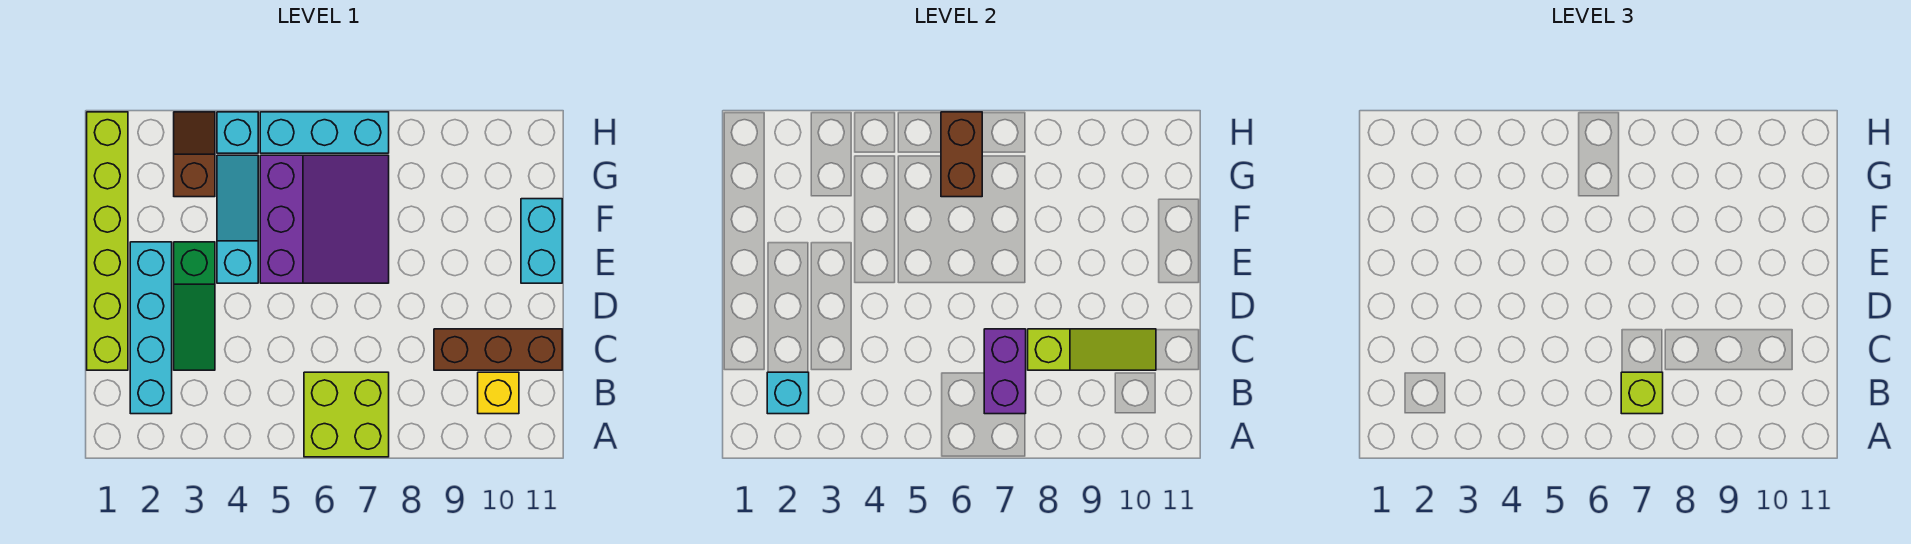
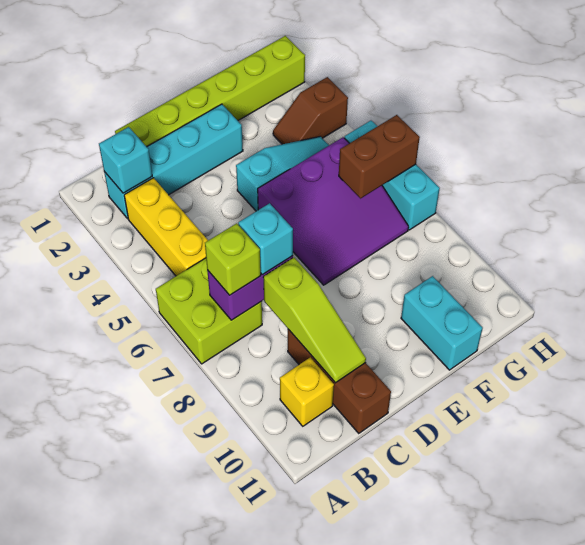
none -> yellow 1x3 brick [124,178,208,276]
green 1x3 slope [174,242,215,370] -> none
cyan 1x2 brick [521,199,562,283] -> cyan 1x2 brick turned to [401,276,483,370]
brown 1x2 slope [174,112,215,197] -> brown 1x2 slope turned to [273,77,348,144]
cyan 1x1 brick [217,112,258,153] -> cyan 1x1 brick moved to [238,203,293,275]

